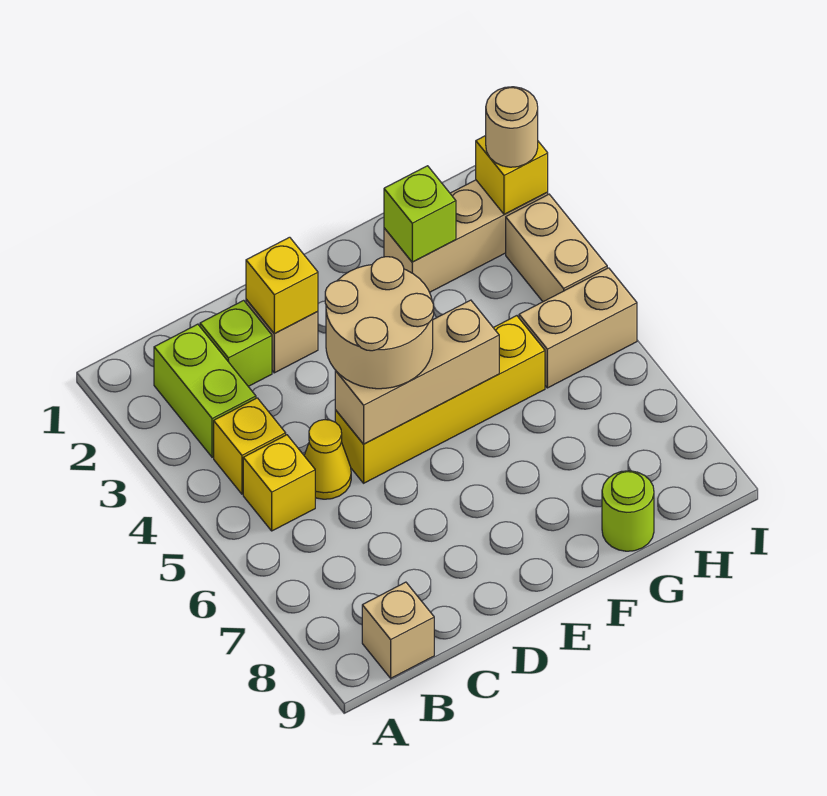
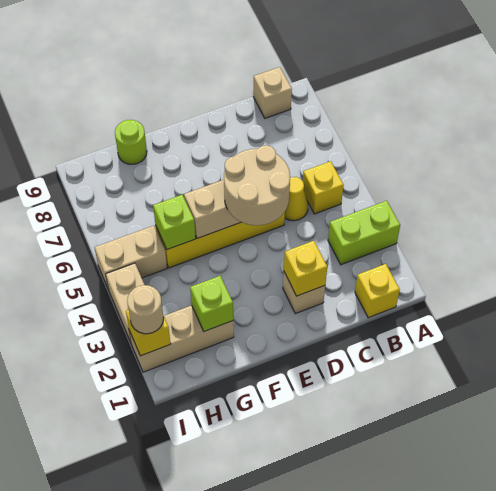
lime 1x2 brick [154,324,256,457] -> lime 1x2 brick turned to [328,201,400,265]
yellow 1x1 brick [214,398,286,494] -> yellow 1x1 brick moved to [355,264,400,318]
lime 1x1 brick [200,300,272,386] -> lime 1x1 brick moved to [153,195,196,249]

